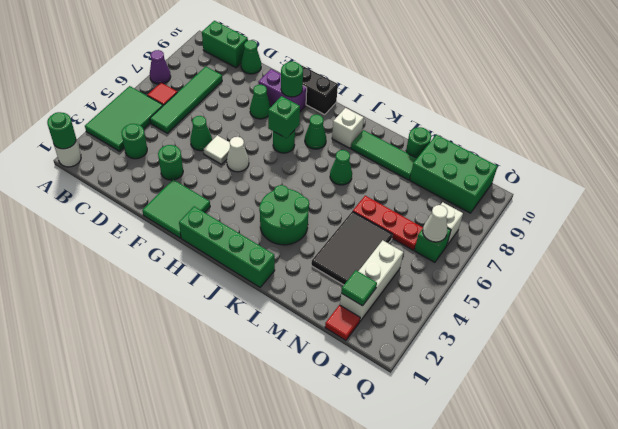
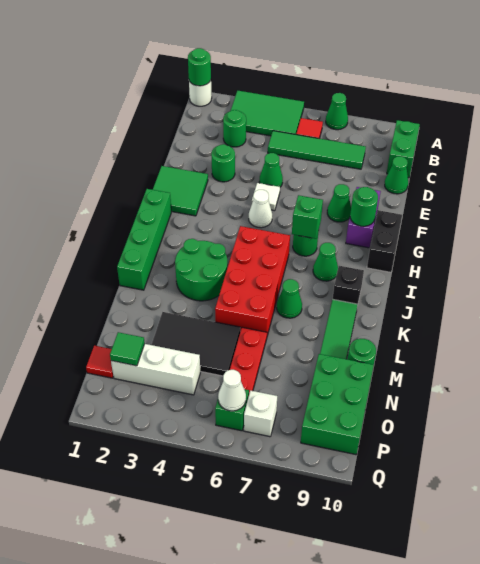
purple 1x1 cone [150,50,171,84] -> green 1x1 cone [326,93,348,130]
none -> red 2x4 brick [215,226,290,336]
white 1x1 brick [332,108,364,148] -> black 1x1 brick [333,266,364,304]

